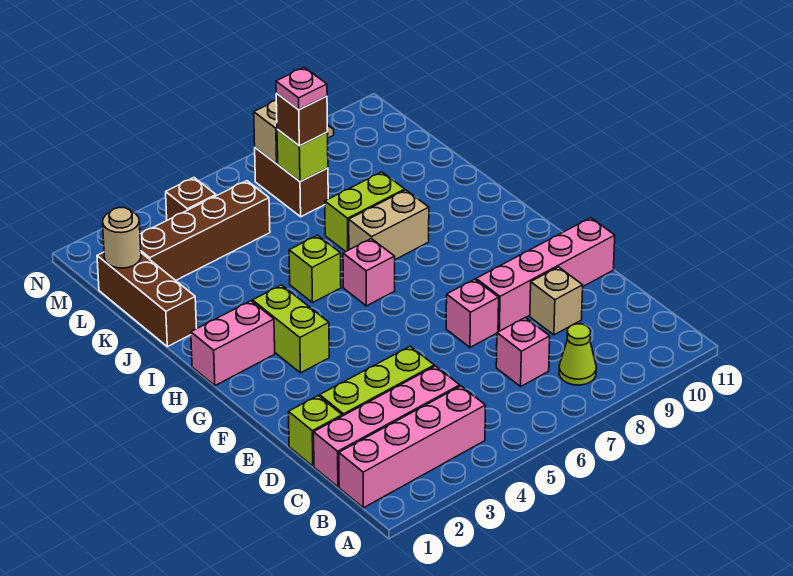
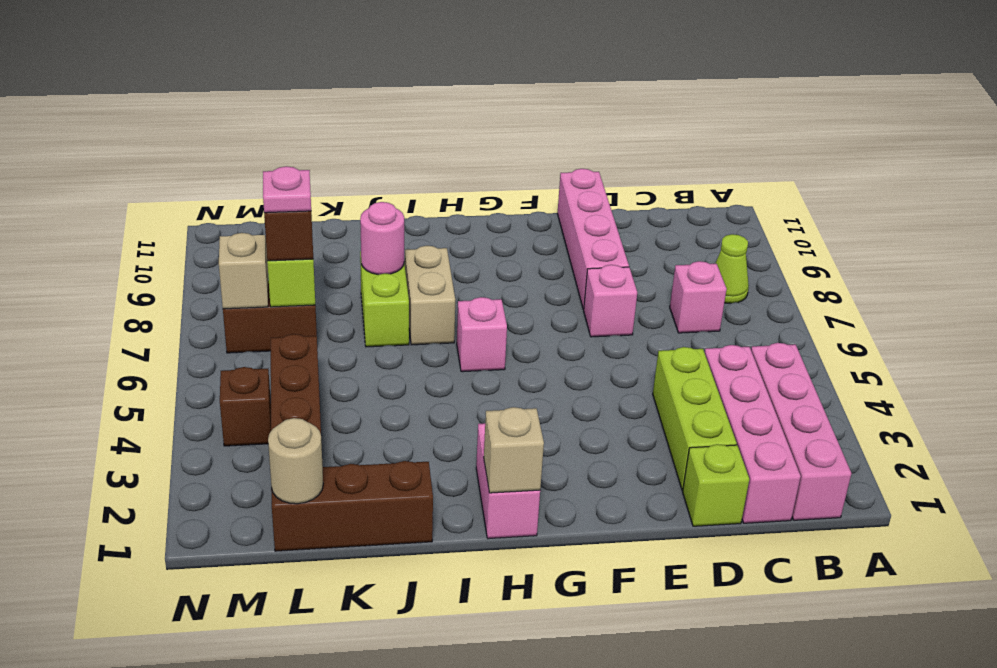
tan 1x1 brick [530,267,583,335] -> tan 1x1 brick moved to [484,407,544,493]
lime 1x2 brick [253,285,329,373] -> none
lime 1x1 brick [289,235,341,303] -> none
none -> pink 1x1 round brick [360,202,404,275]

